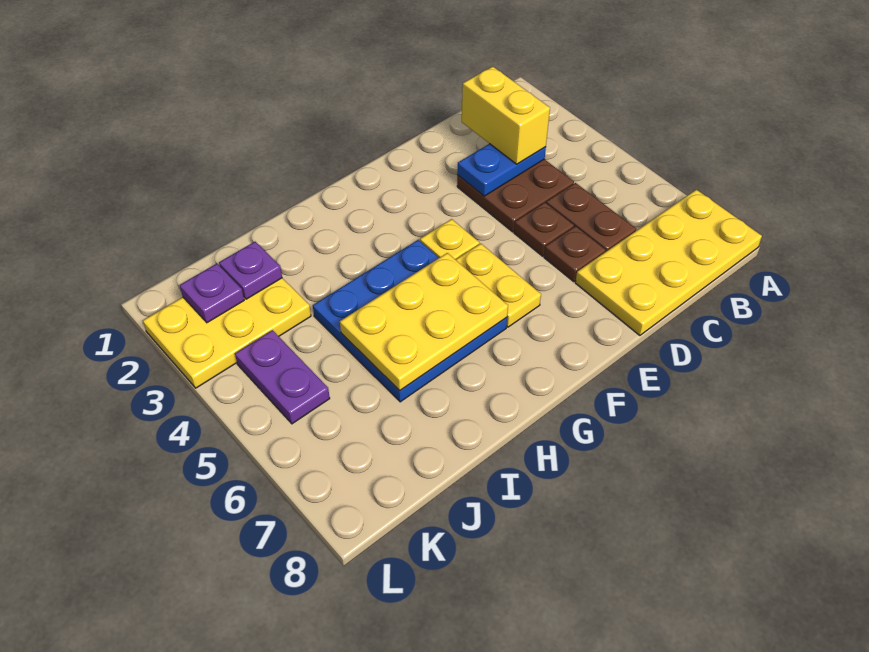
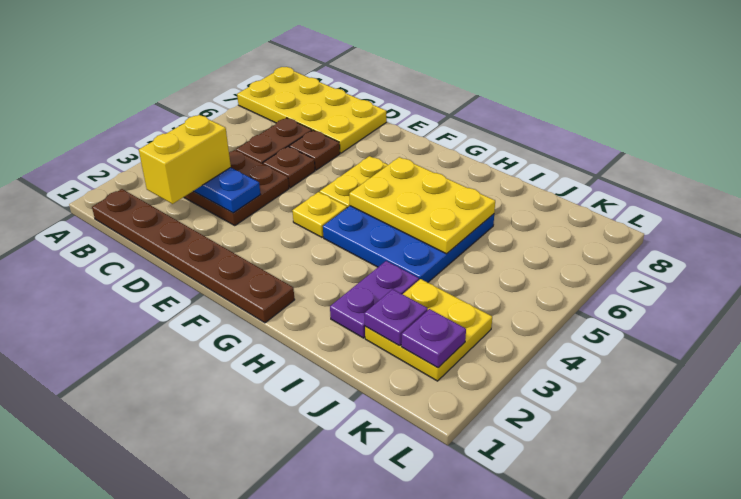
none -> brown 1x6 plate [92,189,295,323]
yellow 2x3 plate [143,278,311,388] -> yellow 2x2 plate [365,279,492,381]
purple 1x2 plate [235,330,330,424] -> purple 1x2 plate moved to [330,261,419,338]

